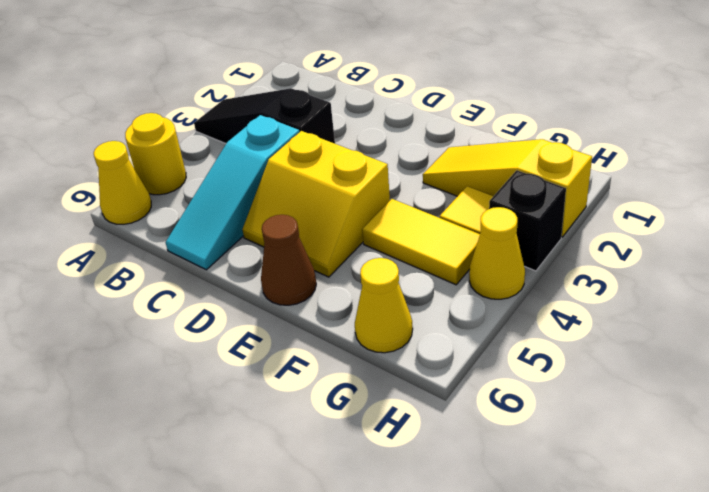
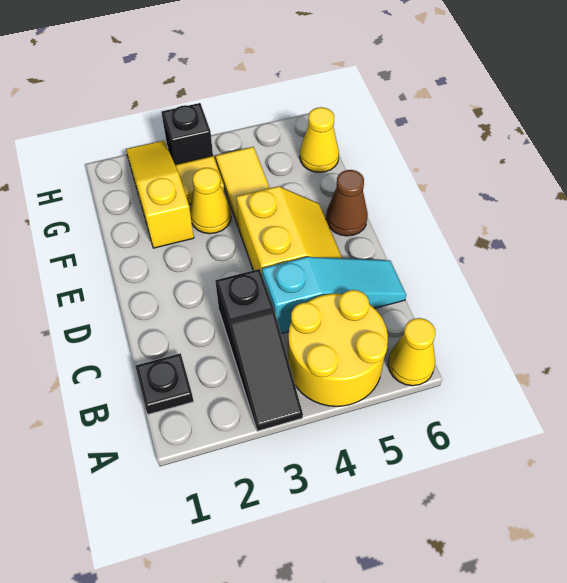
yellow 1x1 round brick [125,113,186,195] -> yellow 2x2 round brick [288,290,388,406]
none -> black 1x1 plate [135,353,194,414]
yellow 1x3 slope [423,139,592,237] -> yellow 1x3 slope turned to [126,140,194,248]
yellow 1x1 cone [469,207,525,299] -> yellow 1x1 cone moved to [190,168,231,234]

